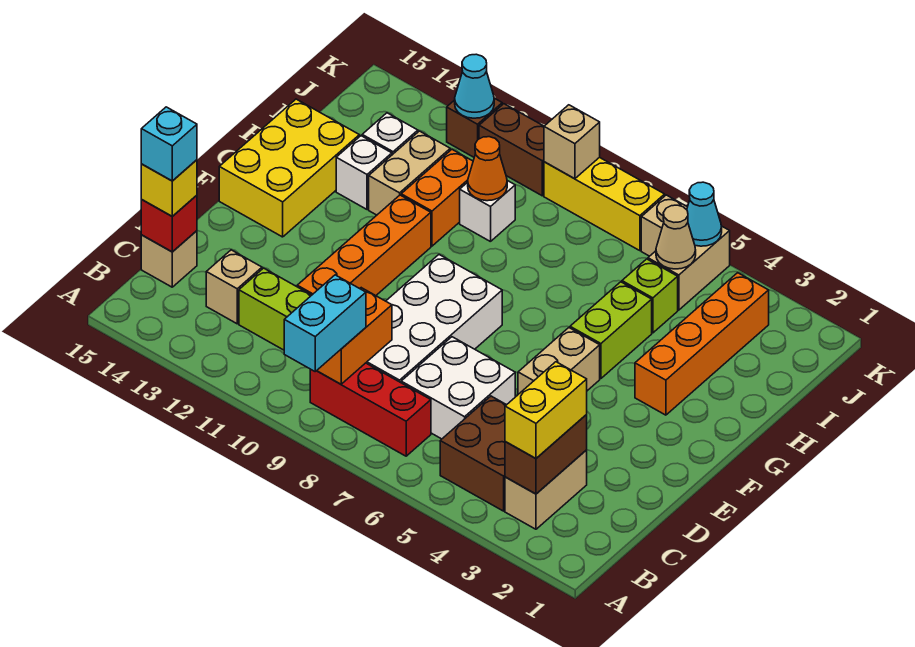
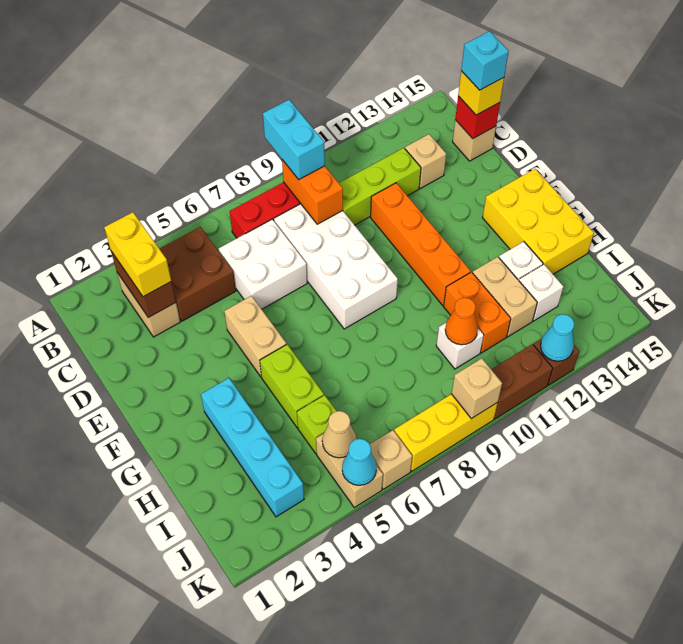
orange 1x4 brick [635,273,769,415] -> cyan 1x4 brick [201,378,304,517]

